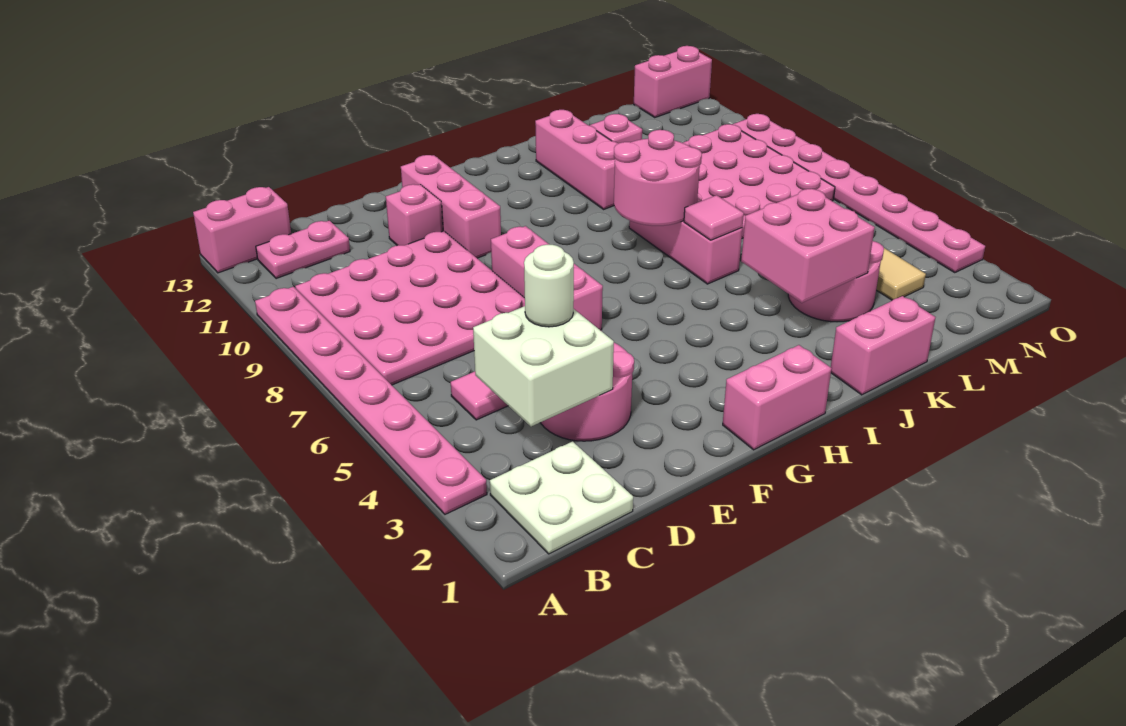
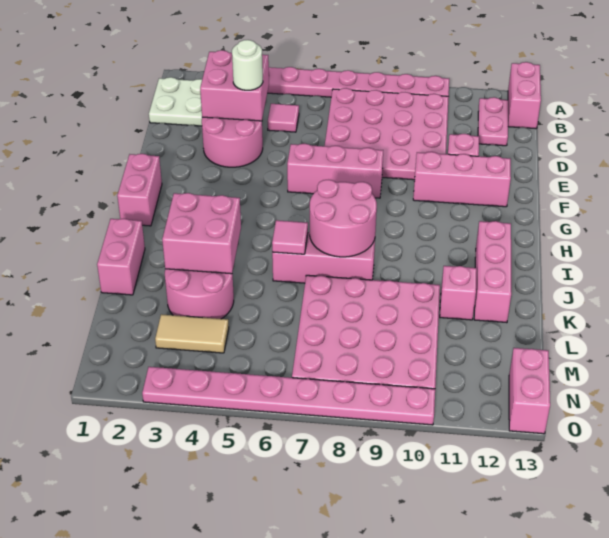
white 2x2 brick [473,306,614,426] -> pink 2x2 brick [200,50,269,121]
pink 1x3 brick [535,110,618,209] -> pink 1x3 brick turned to [474,221,511,323]

